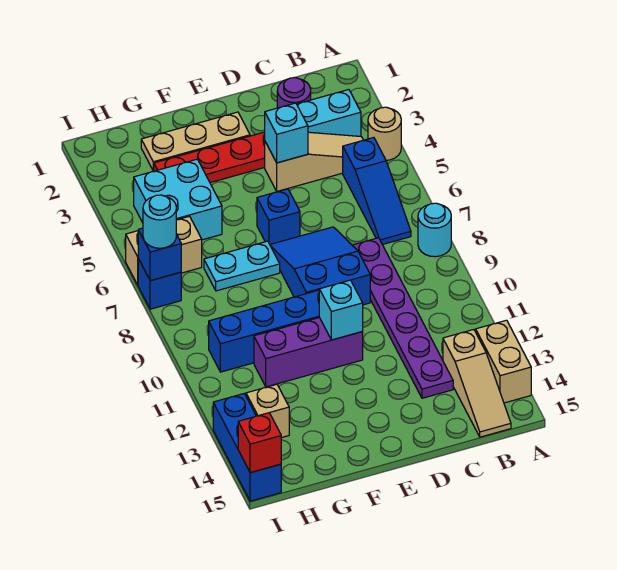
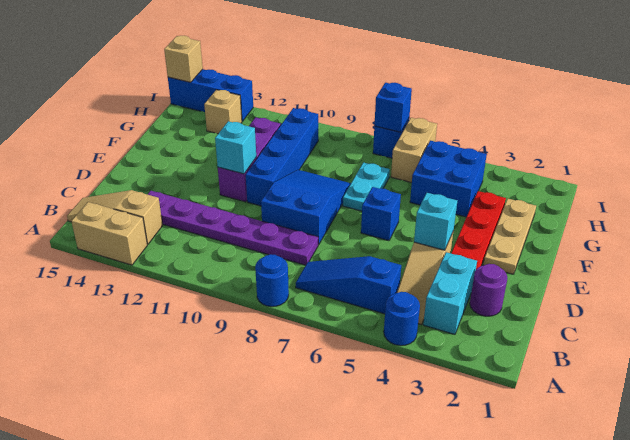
tan 1x1 round brick [368,107,401,160] -> blue 1x1 round brick [384,292,420,346]
cyan 1x1 round brick [418,203,451,257] -> blue 1x1 round brick [255,254,289,307]
blue 2x3 slope [270,227,370,305] -> blue 2x3 slope turned to [261,170,351,245]
cyan 2x2 brick [134,159,222,240] -> blue 2x2 brick [410,141,487,217]
cyan 1x1 round brick [143,195,176,248] -> none
red 1x1 brick [238,413,281,473] -> tan 1x1 brick [164,36,203,82]

